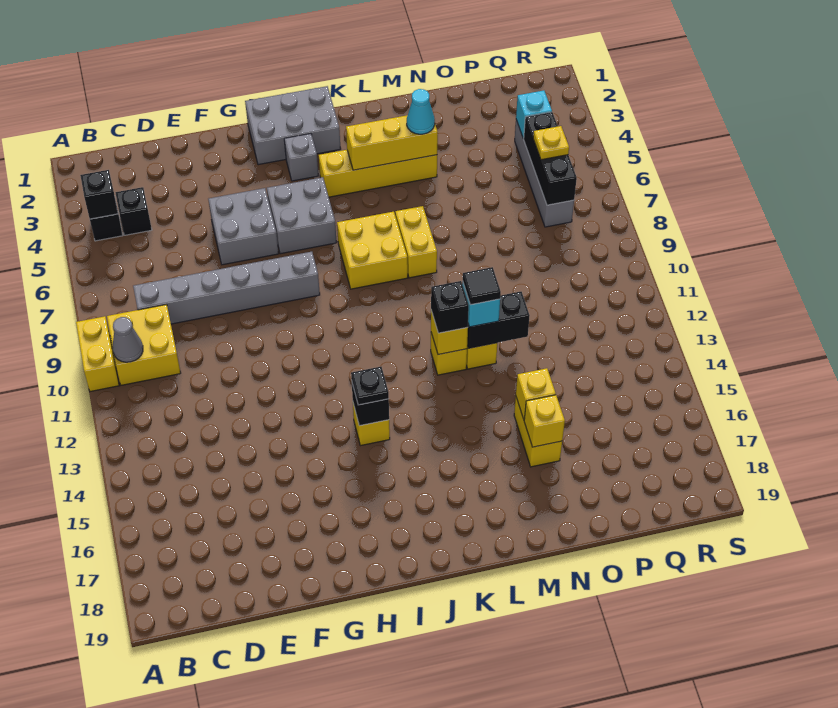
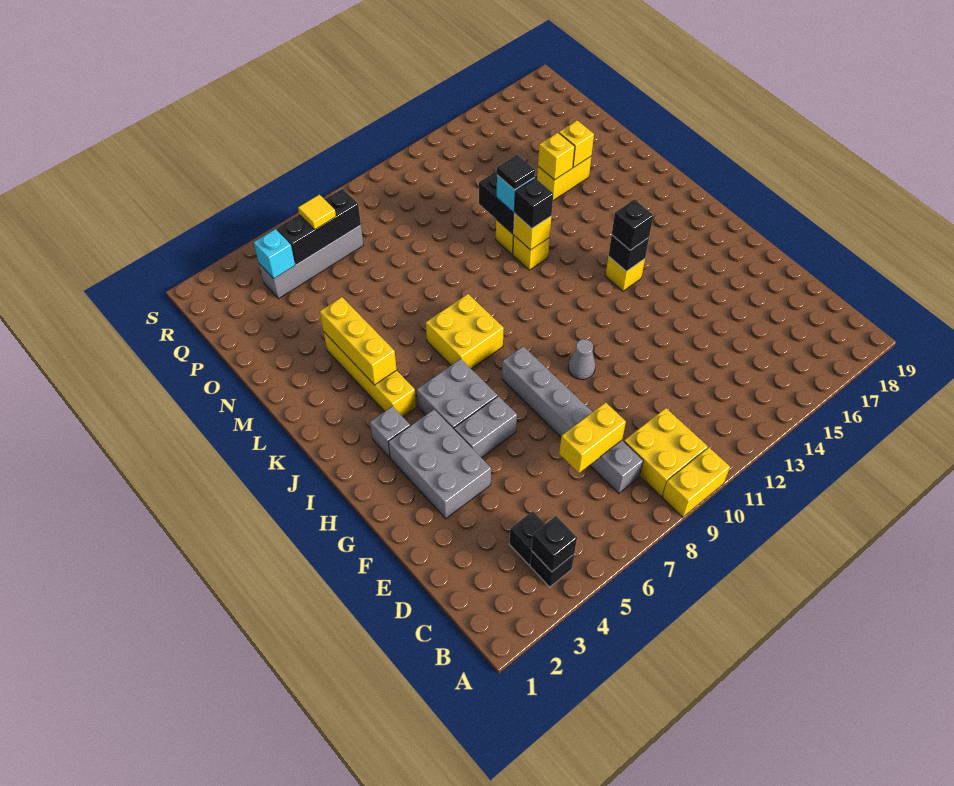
grey 1x1 cone [112,317,143,362] -> grey 1x1 cone moved to [568,339,595,380]
grey 2x2 brick [208,188,279,265] -> grey 1x2 brick [454,396,517,458]
grey 2x3 brick [245,86,341,165] -> grey 2x3 brick moved to [388,410,491,519]
black 1x1 plate [351,367,389,405] -> black 1x1 brick [612,199,653,250]
yellow 1x2 brick [395,206,437,278] -> yellow 1x2 brick moved to [559,402,626,473]
cyan 1x1 cone [407,89,435,134] -> none
yellow 1x1 plate [533,126,569,160] -> yellow 1x1 tile [298,195,336,229]

